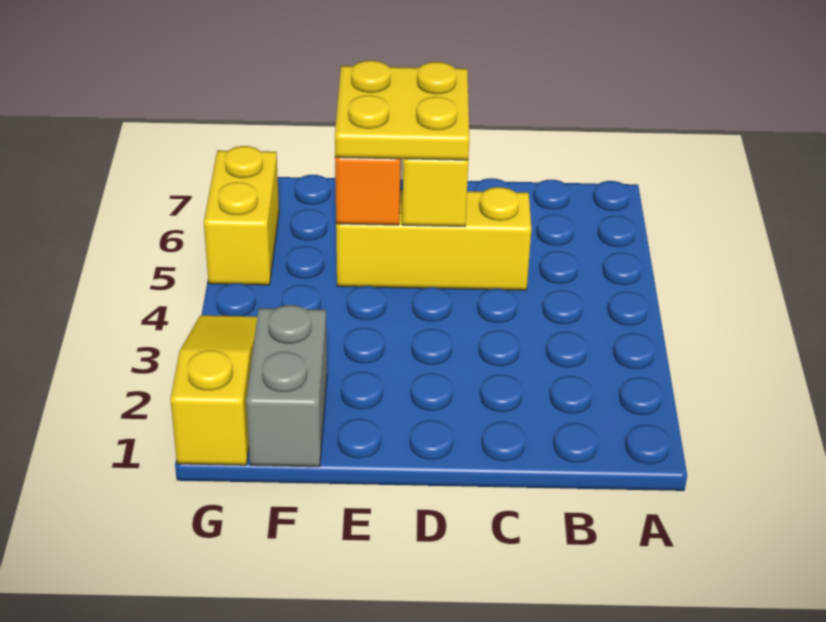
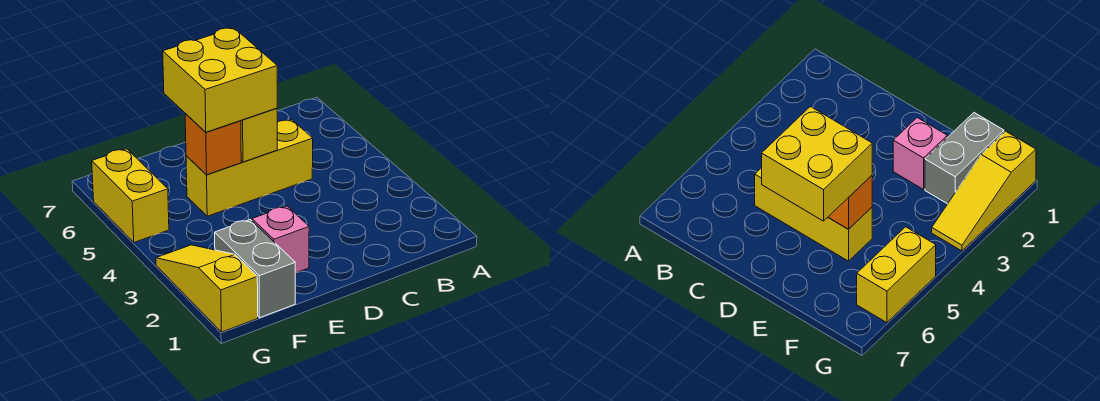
yellow 2x2 plate [335,61,469,160] -> yellow 2x2 brick [163,28,277,132]
none -> pink 1x1 brick [252,206,309,273]

